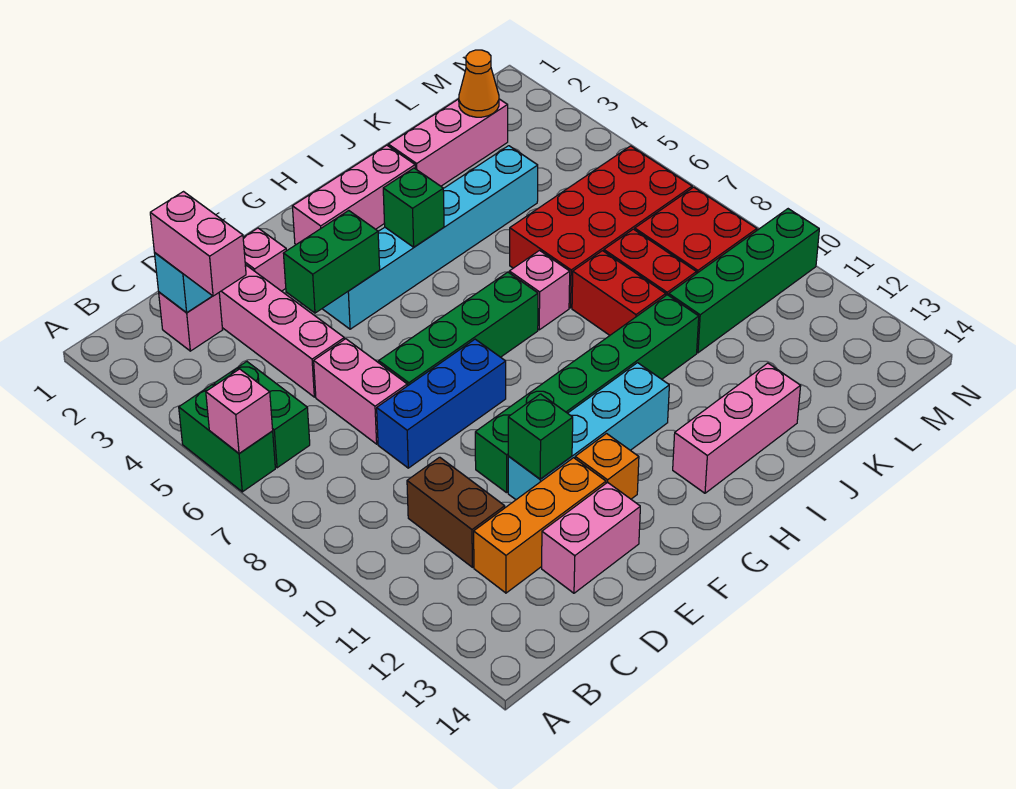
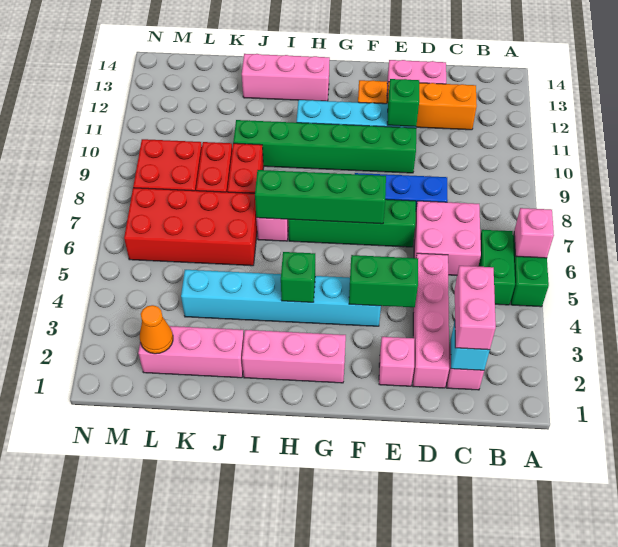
brown 1x2 brick [407,457,505,567] -> none
pink 1x2 brick [314,339,407,444] -> pink 2x2 brick [414,201,481,275]
green 1x4 brick [669,209,819,353] -> green 1x4 brick moved to [255,170,386,224]

